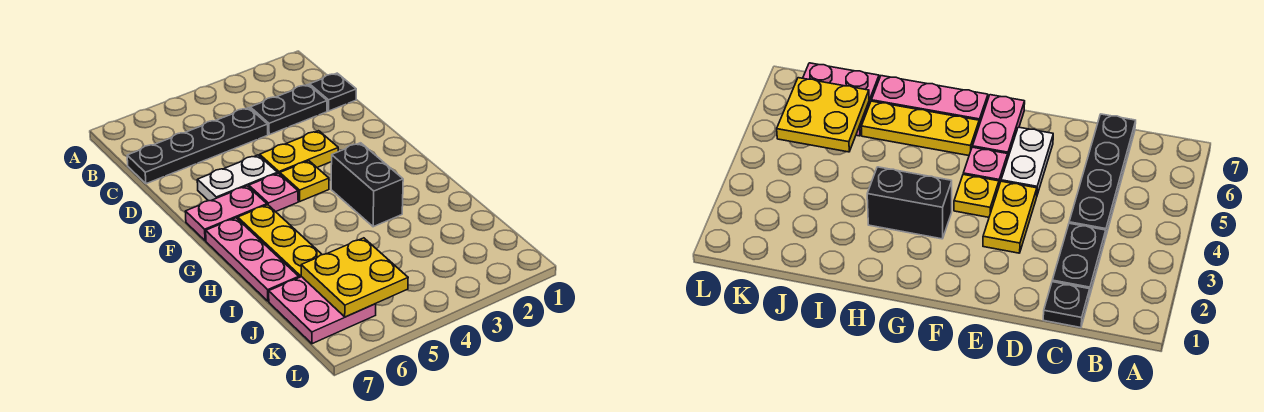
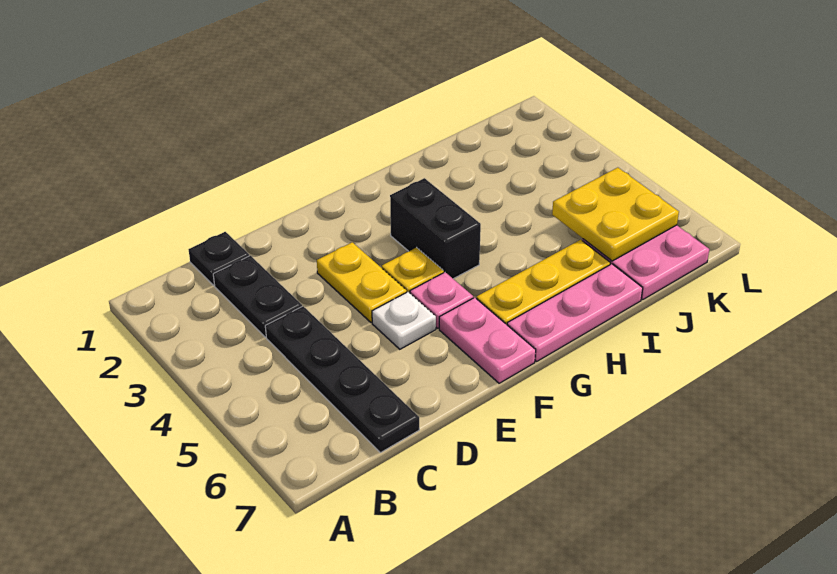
white 1x2 plate [197,155,277,201] -> white 1x1 plate [372,292,436,349]
black 1x2 brick [331,143,403,227] -> black 1x2 brick turned to [390,178,481,279]

